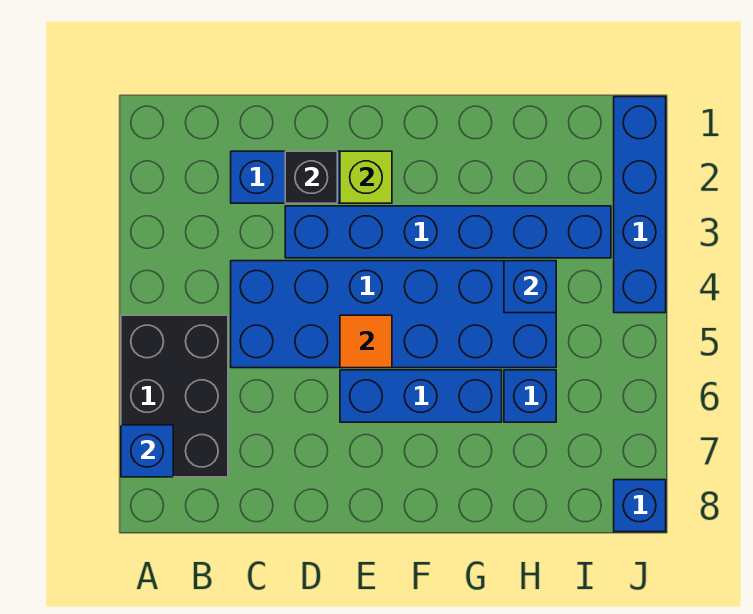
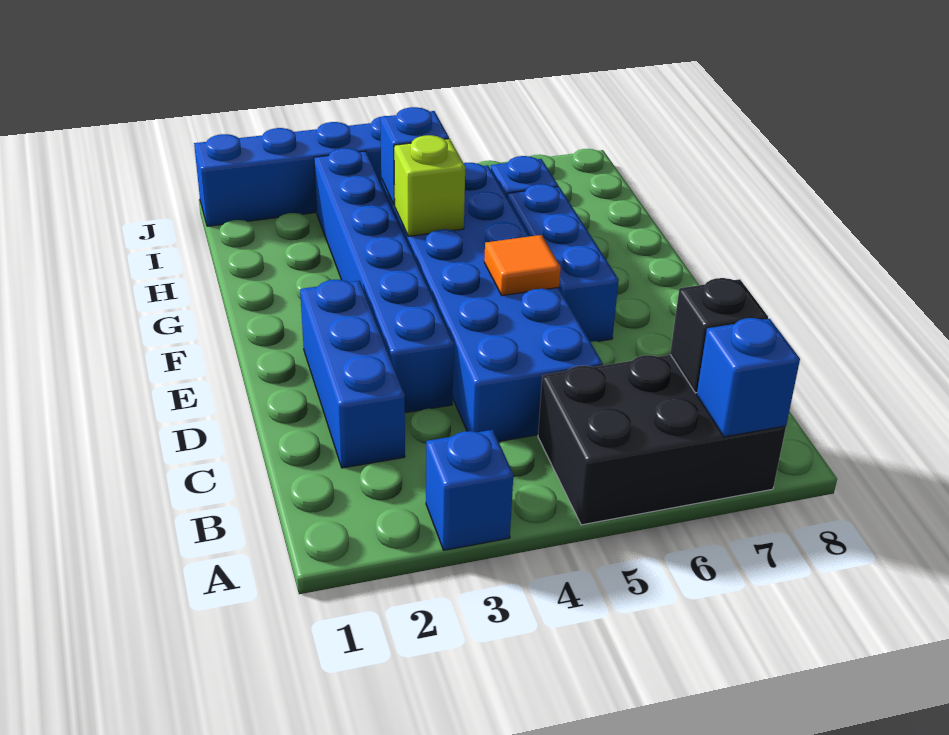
black 1x1 brick [285,151,337,203] -> black 1x1 brick moved to [670,278,768,393]
lime 1x1 brick [340,151,392,203] -> lime 1x1 brick moved to [394,135,465,236]
blue 1x1 brick [614,480,666,532] -> blue 1x1 brick moved to [426,430,513,550]

